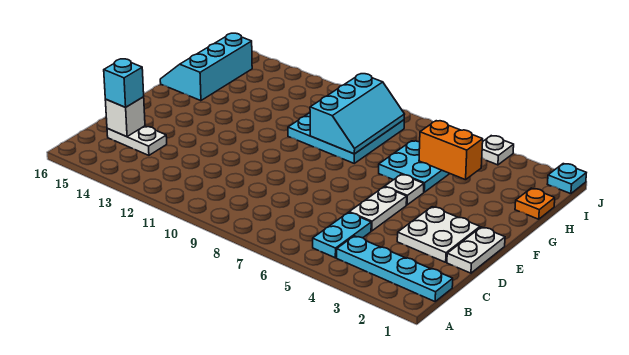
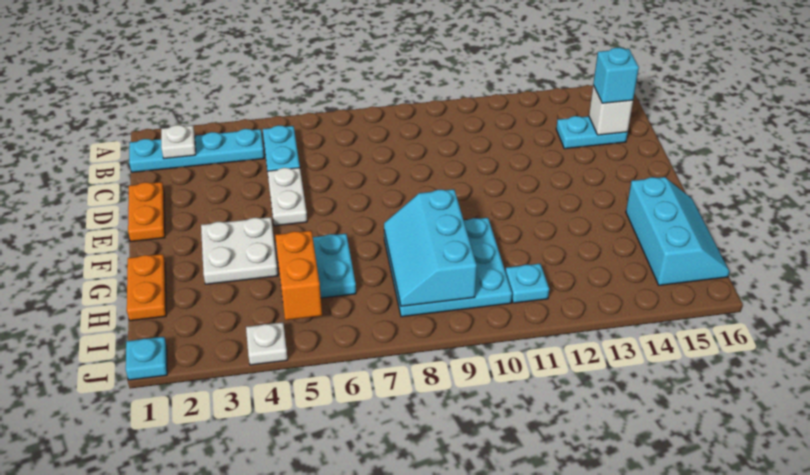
white 1x2 plate [107,126,167,155] -> cyan 1x2 plate [556,116,628,149]
white 1x2 plate [447,227,505,273] -> orange 1x2 plate [128,182,165,242]
white 2x2 plate [397,207,480,262] -> white 2x2 plate moved to [201,217,278,284]
white 1x1 plate [385,174,424,205] -> white 1x1 plate moved to [161,125,196,159]
orange 1x1 plate [515,188,555,219] -> orange 1x2 plate [127,254,166,321]
orange 1x2 brick [419,121,483,180] -> orange 1x2 brick turned to [275,231,322,320]
none -> cyan 1x1 plate [506,264,549,303]

